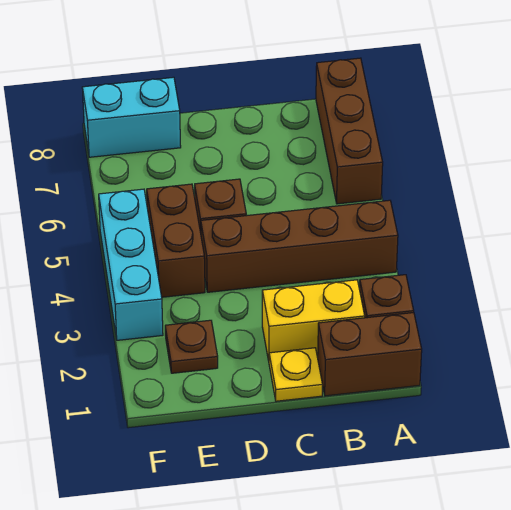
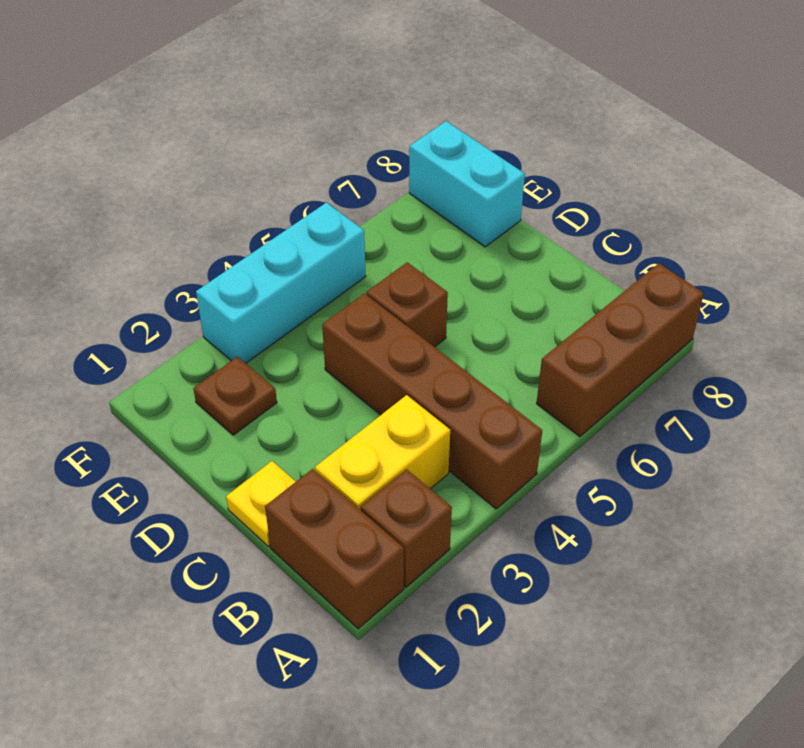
yellow 1x2 brick [262,280,365,361] -> yellow 1x2 brick turned to [315,395,450,510]
brown 1x2 brick [147,184,205,297] -> none

